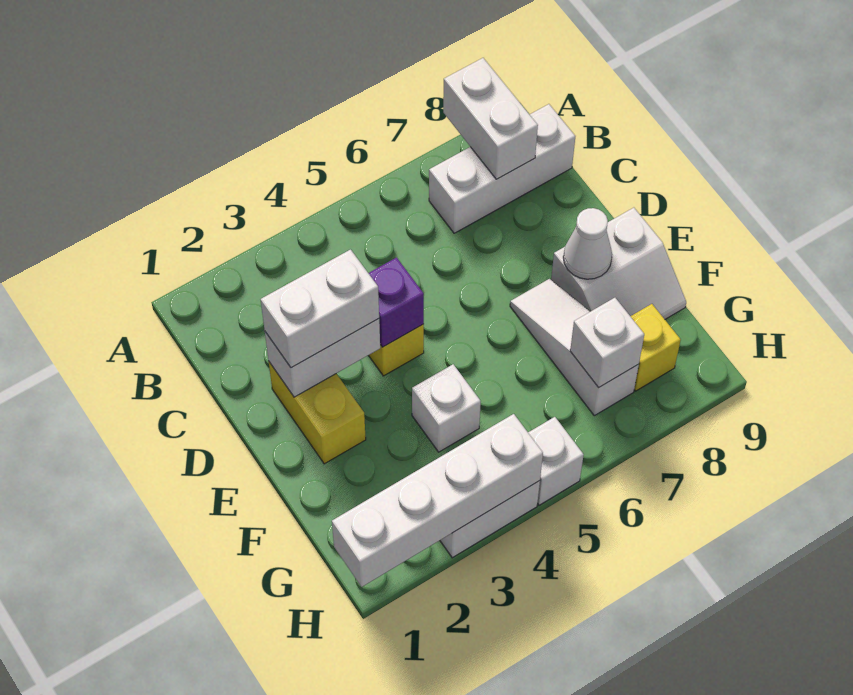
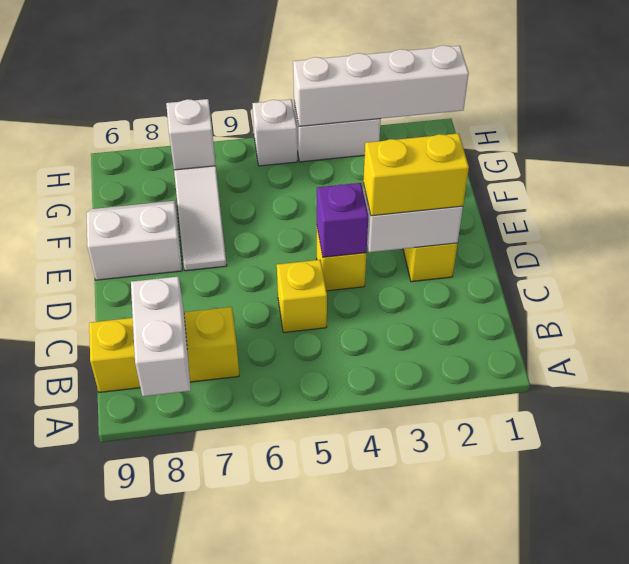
white 1x3 brick [429,104,575,233] -> yellow 1x3 brick [89,307,239,392]
white 1x2 brick [261,250,379,368] -> yellow 1x2 brick [363,133,469,216]
white 1x1 cone [563,208,612,279] -> none
white 1x1 brick [412,364,481,452] -> none
yellow 1x1 brick [630,304,681,391] -> yellow 1x1 brick moved to [277,260,327,333]

